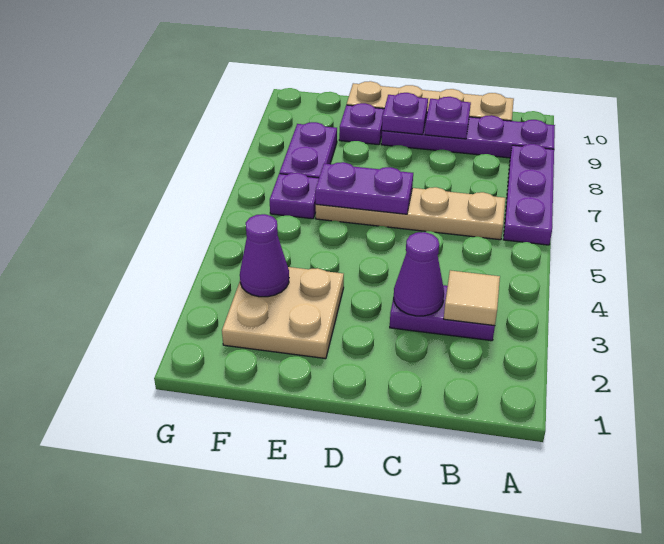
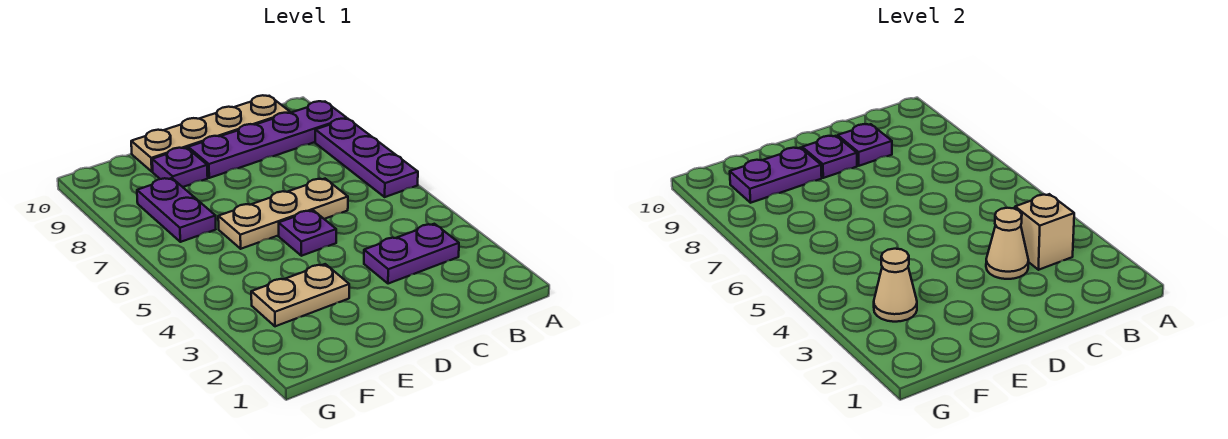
tan 1x1 tile [444,270,500,326] -> tan 1x1 brick [1015,194,1074,270]
tan 1x4 plate [316,187,505,240] -> tan 1x3 plate [218,179,348,249]
purple 1x1 cone [394,232,444,316] -> tan 1x1 cone [986,208,1029,279]
purple 1x2 plate [315,162,413,214] -> purple 1x2 plate moved to [730,148,822,203]
tan 2x2 plate [222,267,344,359] -> tan 1x2 plate [251,264,349,326]
purple 1x1 cone [240,214,289,297] -> tan 1x1 cone [874,249,917,322]
purple 1x1 plate [270,173,319,219] -> purple 1x1 plate moved to [279,210,336,256]

